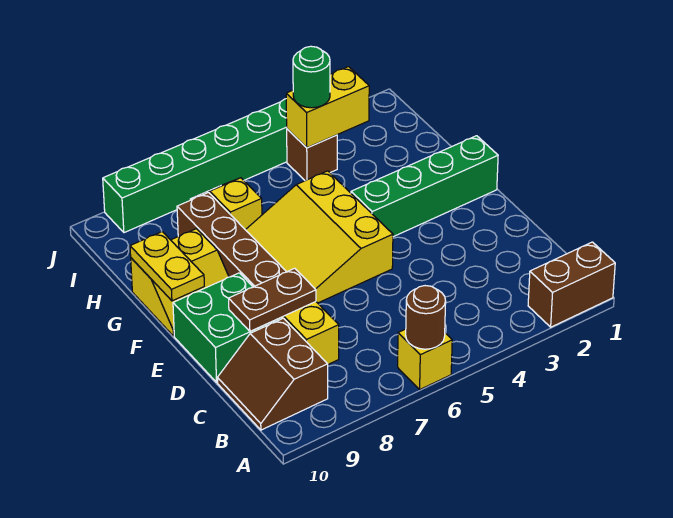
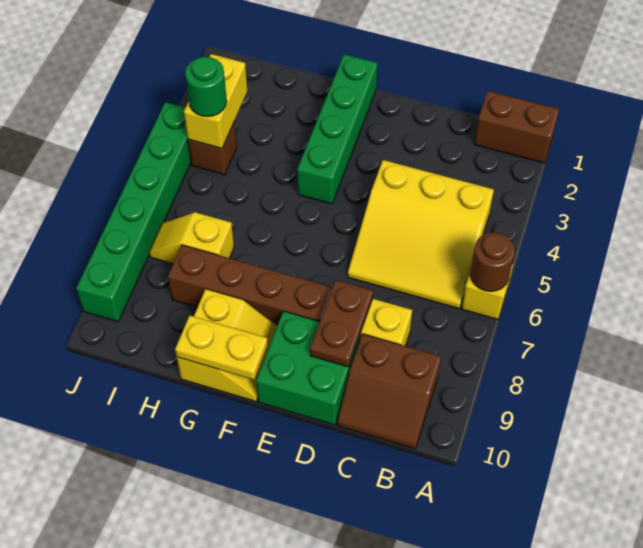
brown 1x2 brick [528,242,615,327] -> brown 1x2 brick turned to [474,91,559,163]
yellow 3x3 slope [246,171,393,303] -> yellow 3x3 slope moved to [348,160,494,309]

